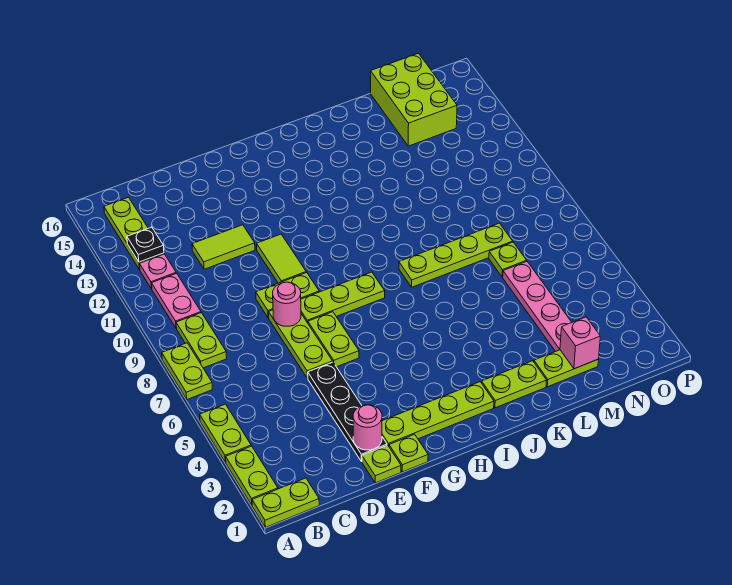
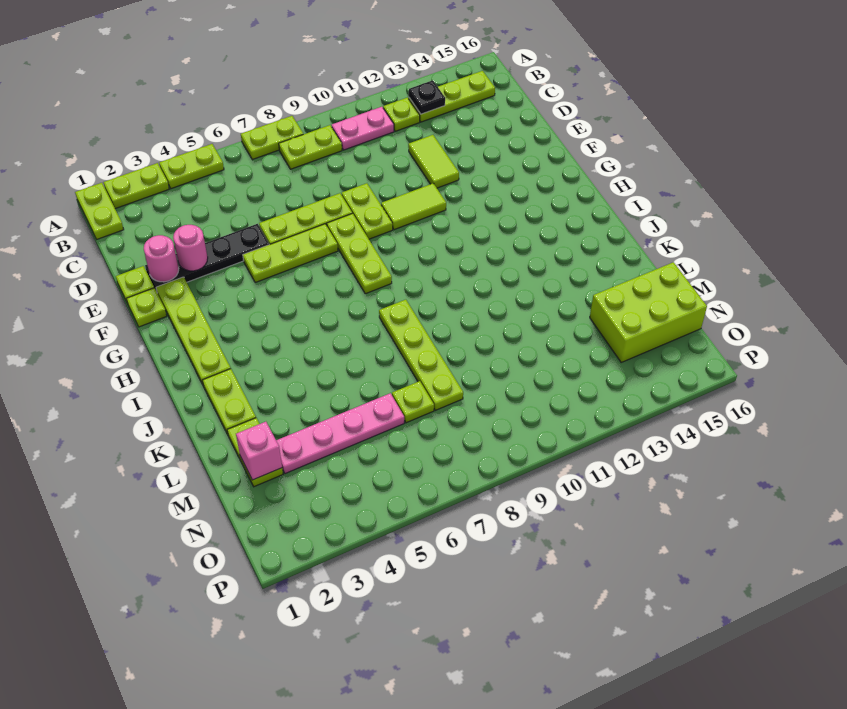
pink 1x1 plate [140,254,176,289] -> lime 1x1 plate [383,98,420,131]
pink 1x1 round brick [273,282,301,326] -> pink 1x1 round brick moved to [173,225,208,271]
lime 1x2 plate [308,312,359,367] -> lime 1x3 plate [243,224,338,283]

